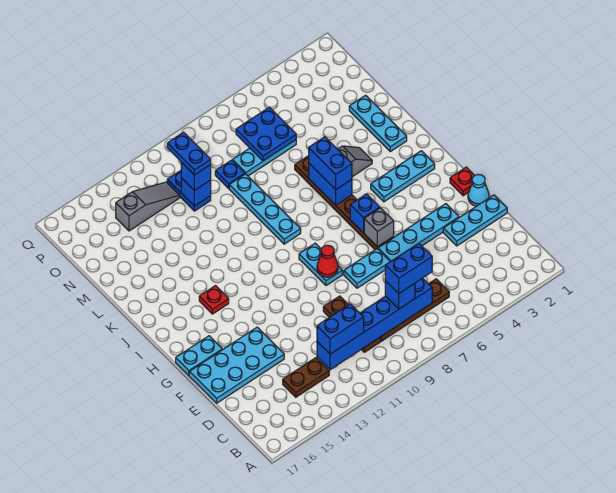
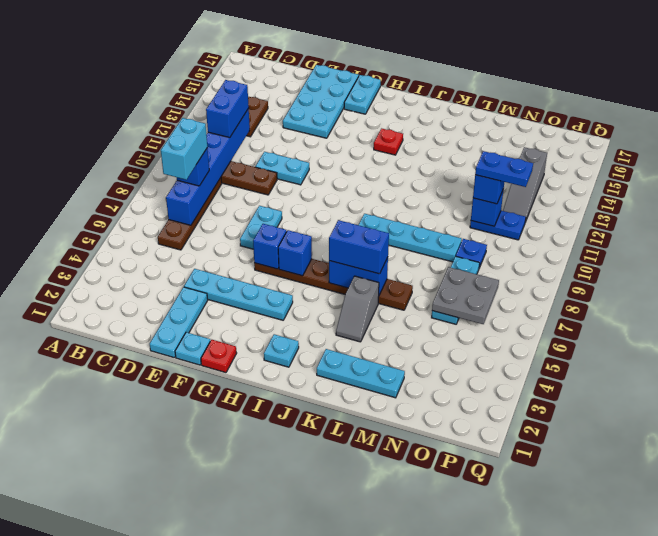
blue 1x2 brick [385,243,432,294] -> cyan 1x2 brick [161,118,207,180]
cyan 1x1 cone [468,175,489,206] -> cyan 1x1 plate [175,332,210,365]
cyan 1x4 plate [378,204,459,262] -> cyan 1x4 plate turned to [184,269,293,320]
grey 1x1 brick [364,208,394,247] -> blue 1x1 brick [253,224,286,269]
cyan 1x2 plate [299,243,342,286] -> cyan 1x2 plate moved to [256,152,309,185]
red 1x1 cone [317,245,338,277] -> none
cyan 1x3 plate [371,151,435,202] -> cyan 1x1 plate [264,334,299,367]
blue 2x2 plate [236,107,296,161] -> grey 2x2 plate [432,267,499,324]

